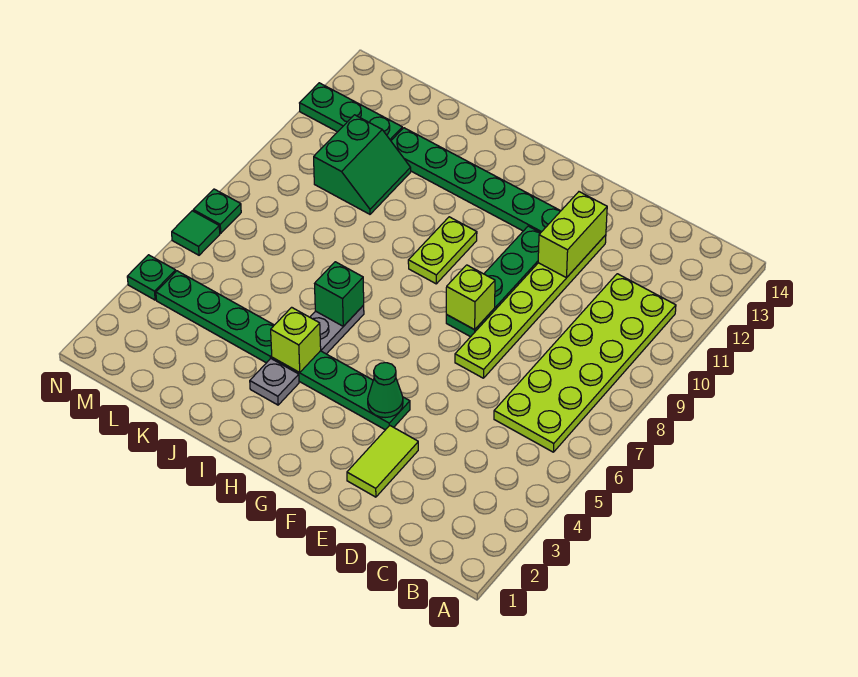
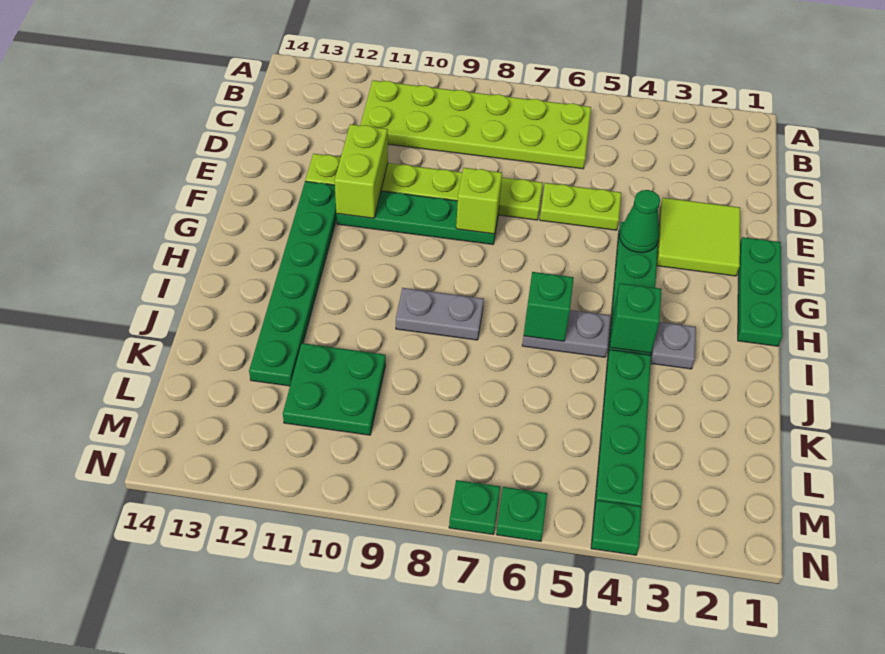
lime 1x2 tile [347,425,418,497] -> lime 2x2 tile [657,198,740,276]
lime 1x2 brick [538,192,607,278] -> lime 1x2 brick turned to [335,124,388,218]
lime 1x2 plate [408,217,477,284] -> lime 1x2 plate moved to [540,183,621,230]
lime 1x1 brick [271,307,321,373] -> green 1x1 brick [610,283,662,353]
none -> grey 1x2 plate [396,288,484,340]
green 2x2 slope [314,115,411,214] -> green 2x2 plate [283,343,386,435]
green 1x3 plate [300,83,402,140] -> green 1x3 plate moved to [738,237,782,346]
green 1x1 tile [172,211,220,255] -> green 1x1 plate [496,487,547,541]

